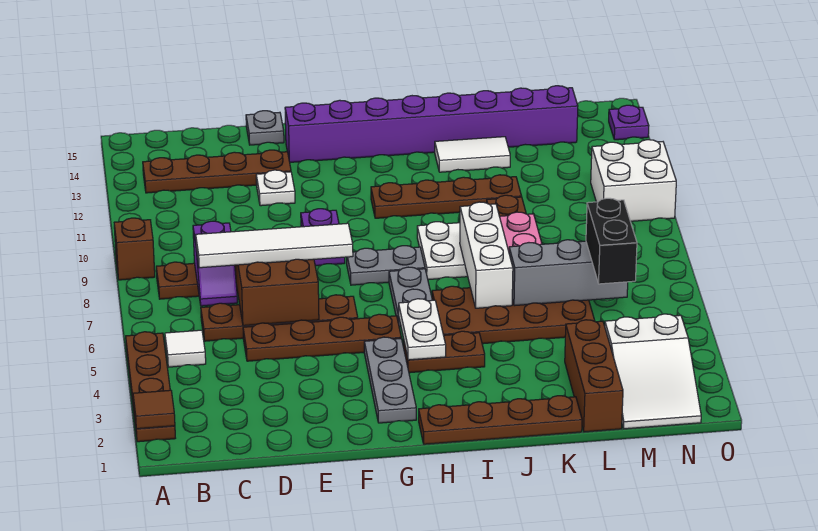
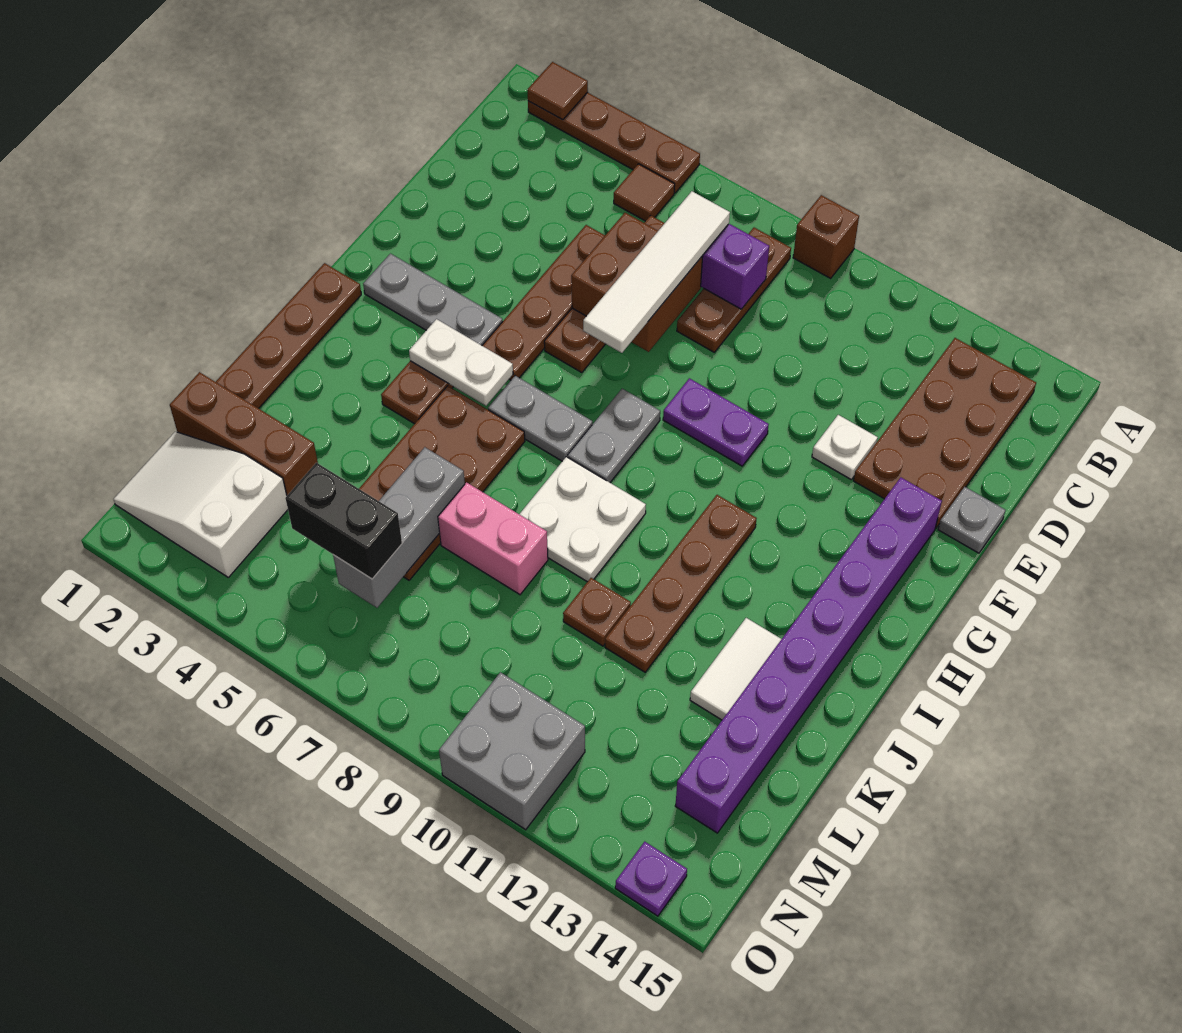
white 1x1 tile [165,330,206,367] -> brown 1x1 tile [614,164,675,221]
brown 1x4 plate [143,150,291,193] -> brown 2x4 plate [854,338,1036,528]
white 1x3 brick [460,202,513,308] -> none
white 2x2 brick [591,140,676,221] -> grey 2x2 brick [439,672,585,830]

